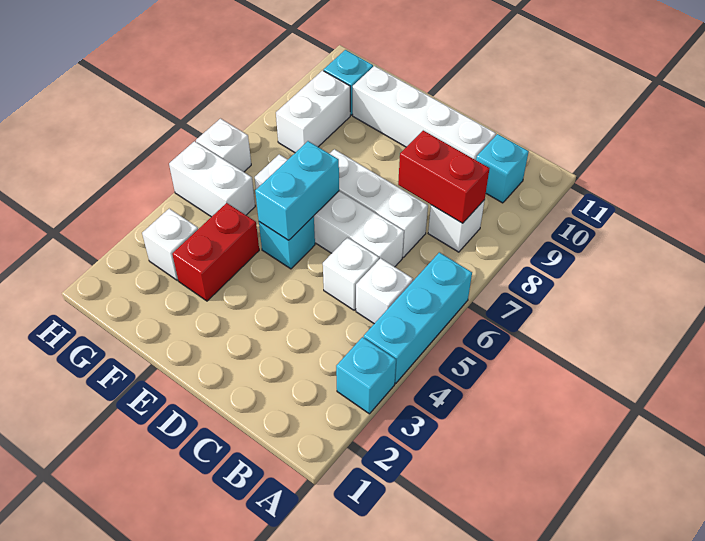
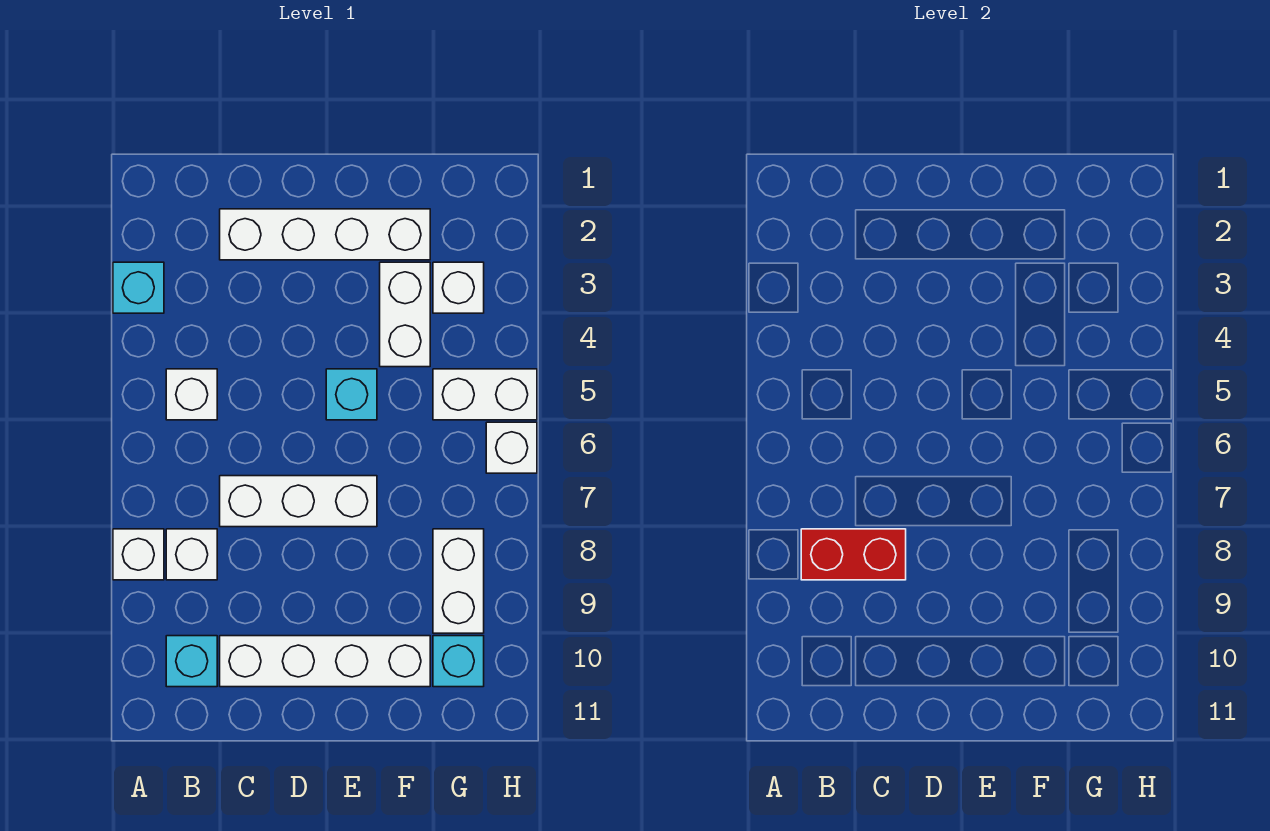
cyan 1x3 brick [364,252,472,383] -> none
white 1x1 brick [323,238,379,310] -> white 1x1 brick moved to [113,529,164,580]
white 1x4 brick [255,154,404,267] -> white 1x4 brick moved to [220,209,430,260]
cyan 1x2 brick [255,141,339,240] -> none
red 1x2 brick [172,203,259,301] -> white 1x2 brick [380,262,430,367]

